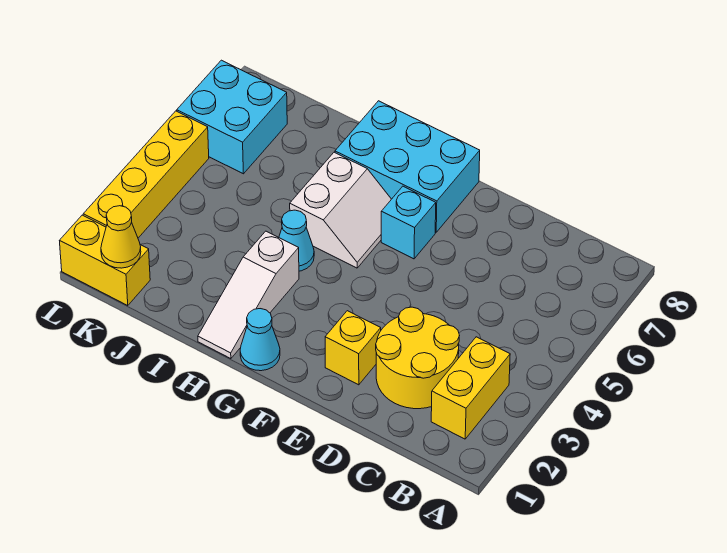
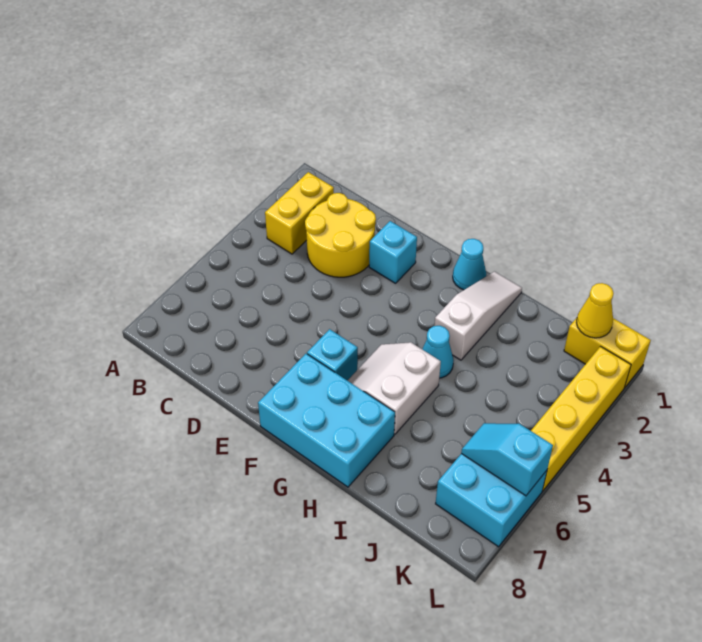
yellow 1x1 brick [325,311,381,385] -> cyan 1x1 brick [369,221,417,283]
none -> cyan 1x2 slope [461,423,553,496]

